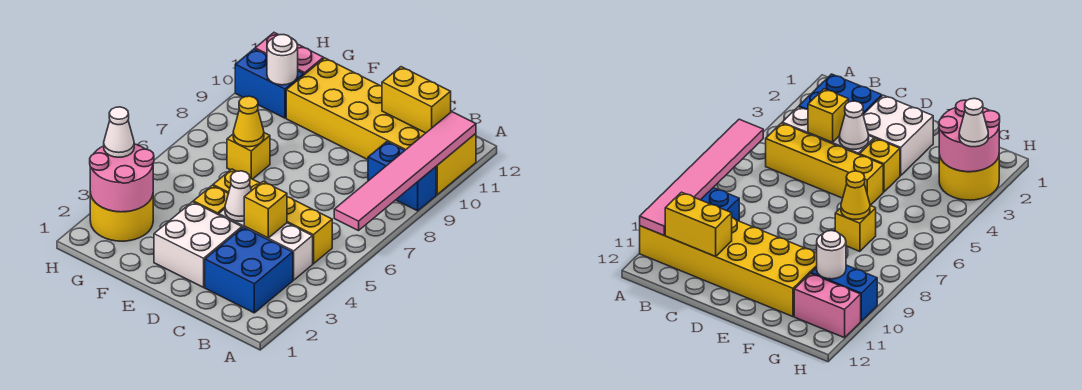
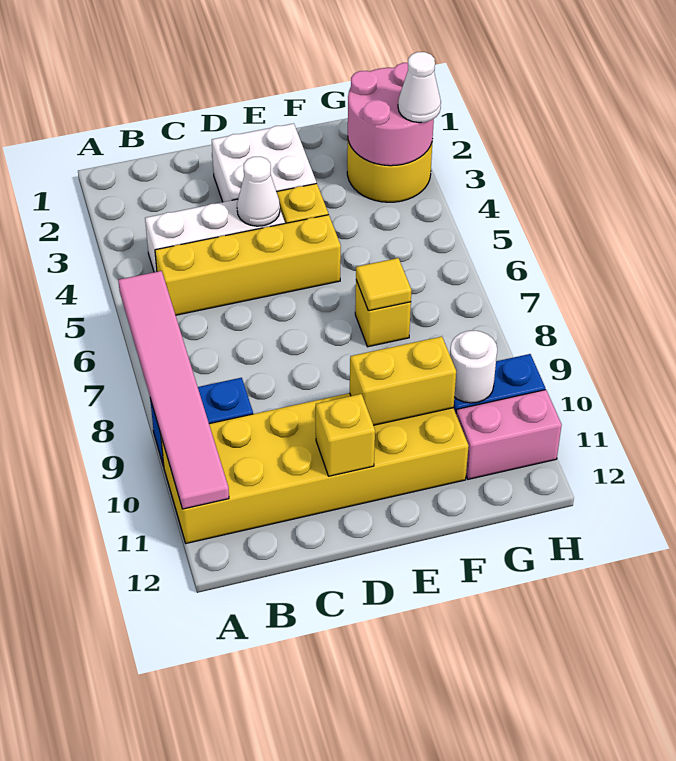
blue 2x2 brick [205,227,293,313] -> none
yellow 1x2 brick [382,67,451,133] -> yellow 1x2 brick moved to [350,337,456,425]
yellow 1x1 brick [244,182,287,238] -> yellow 1x1 brick moved to [316,394,375,476]
yellow 1x1 cone [233,96,264,147] -> yellow 1x1 tile [356,258,412,311]

